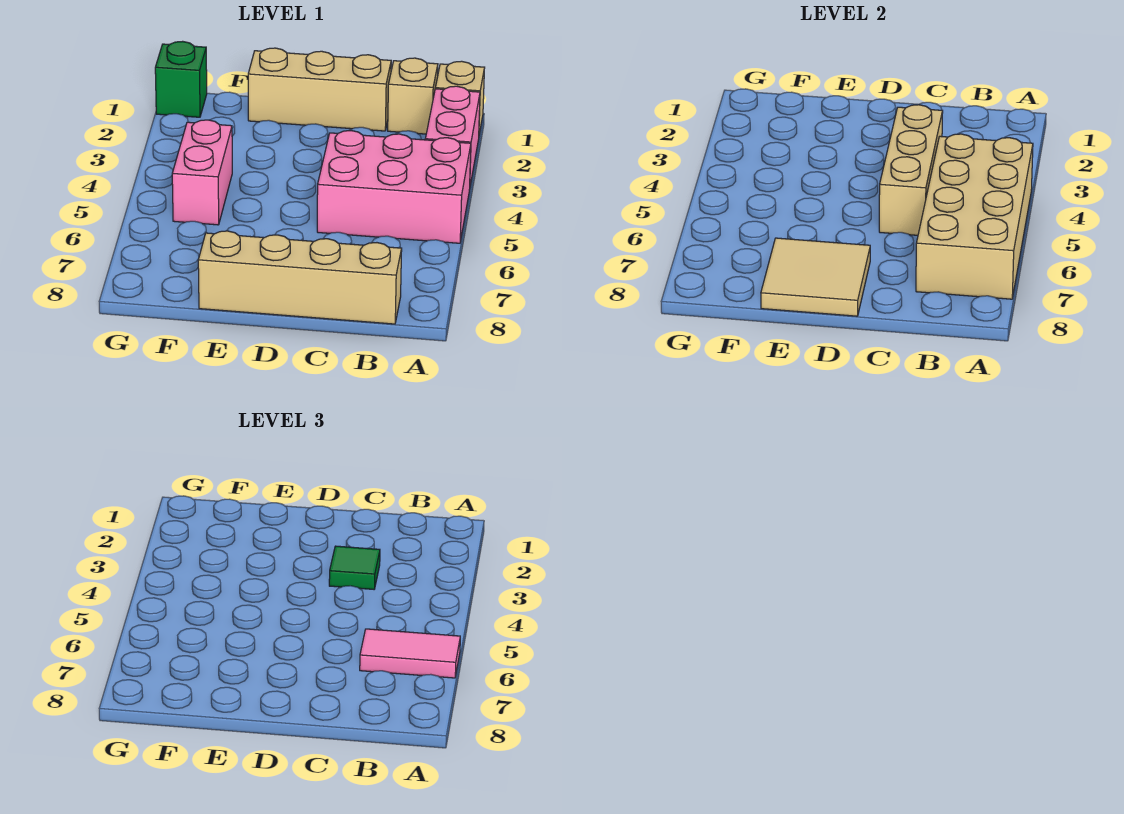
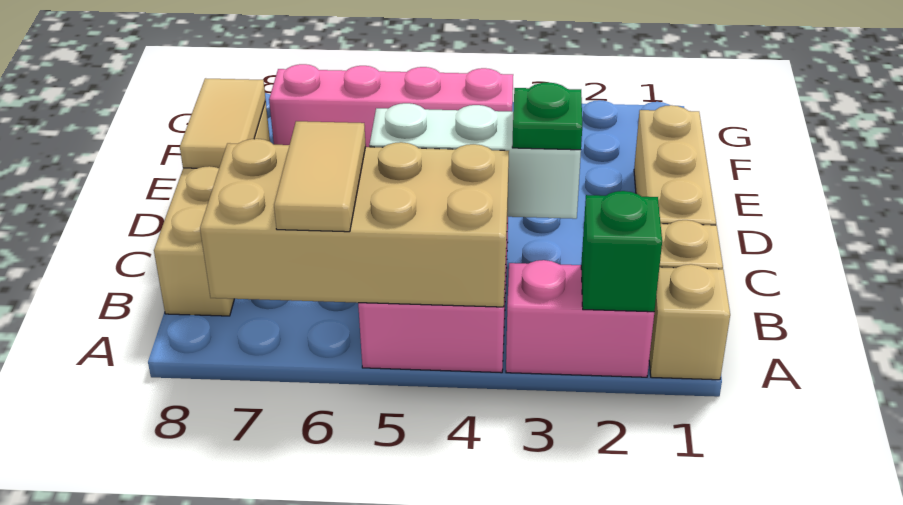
pink 1x2 tile [360,629,460,678] -> tan 1x2 tile [274,121,366,232]
tan 1x3 brick [879,105,943,235] -> white 1x3 brick [369,103,581,219]
green 1x1 tile [329,546,380,589] -> green 1x1 plate [512,82,582,150]
tan 2x2 tile [761,238,870,316] -> tan 1x2 tile [180,78,266,168]
pink 1x2 brick [172,120,232,225] -> pink 1x4 brick [269,64,513,147]
green 1x1 brick [155,41,207,117] -> green 1x1 brick moved to [581,191,662,312]

